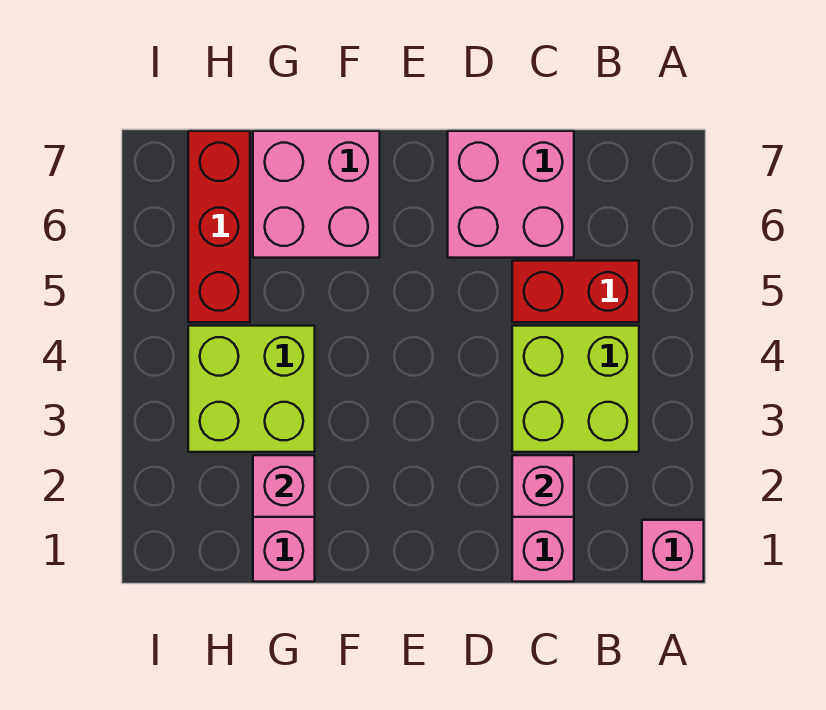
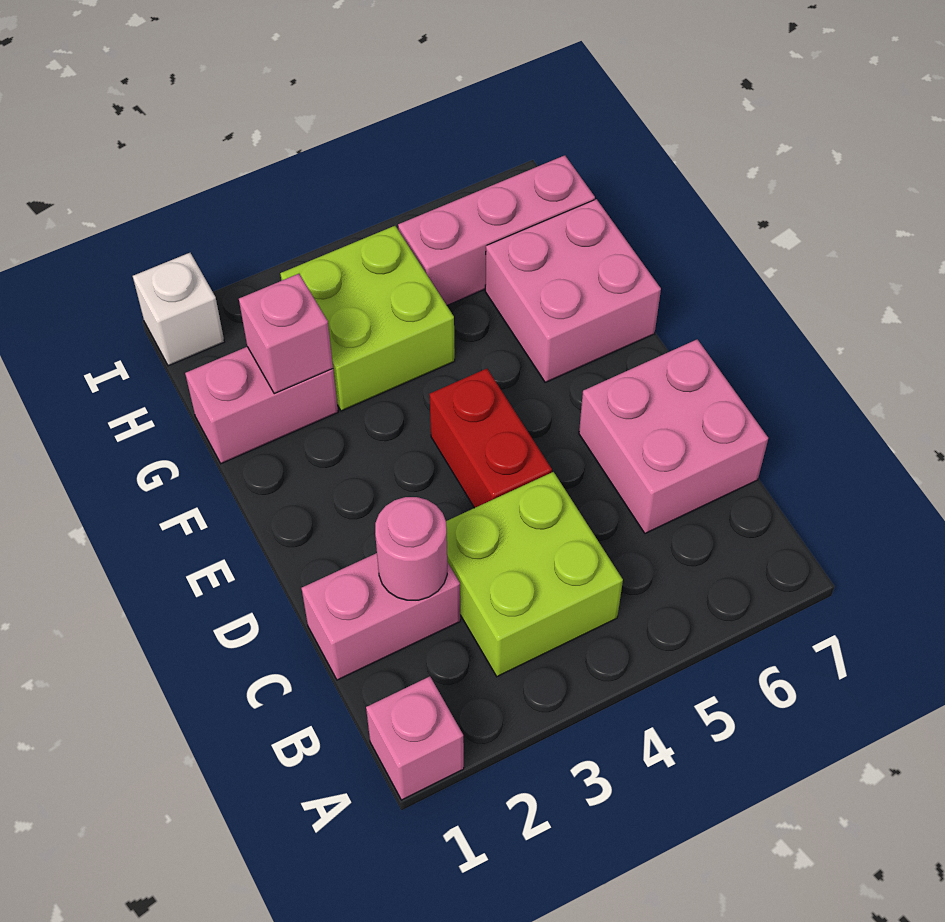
red 1x2 brick [512,261,639,322] -> red 1x2 brick moved to [429,369,552,508]
pink 1x1 brick [512,455,574,517] -> pink 1x1 round brick [375,497,447,600]
red 1x3 brick [188,131,250,322] -> pink 1x3 brick [398,155,595,305]
none -> white 1x1 brick [133,253,224,366]

